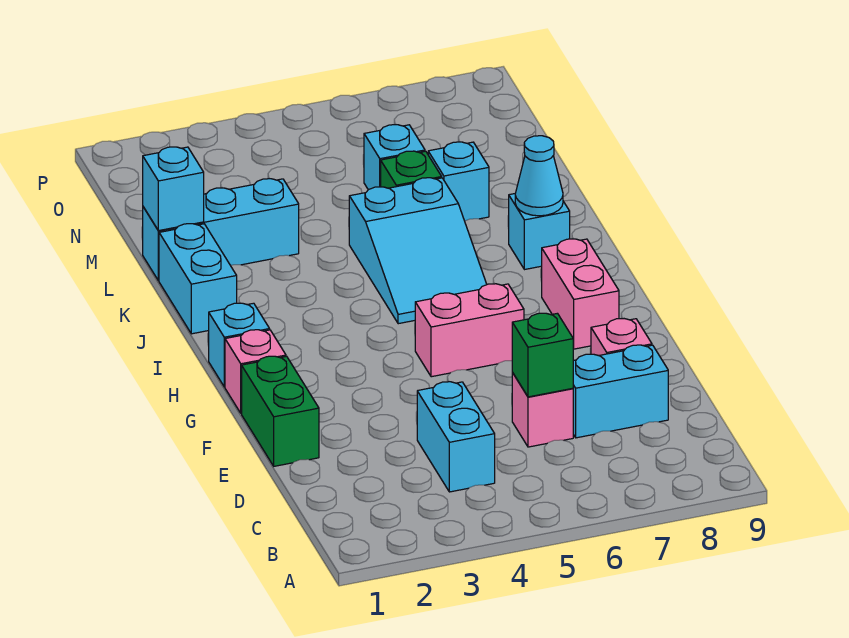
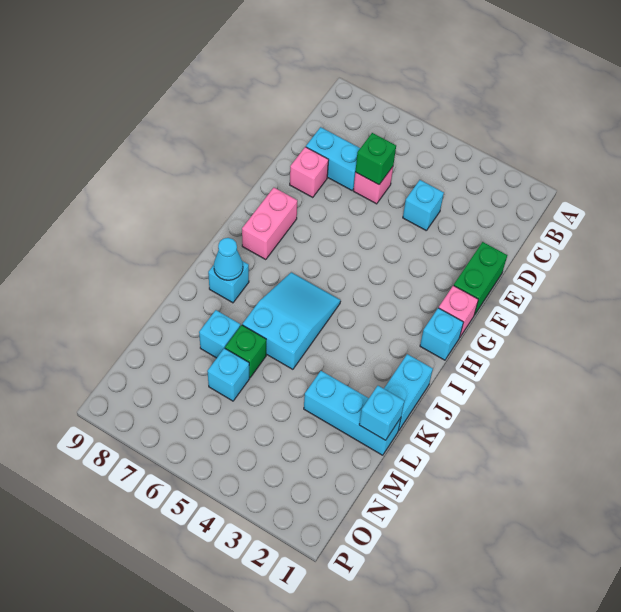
cyan 1x2 brick [417,382,495,492] -> cyan 1x1 brick [403,180,444,231]
pink 1x2 brick [415,284,524,377] -> none

